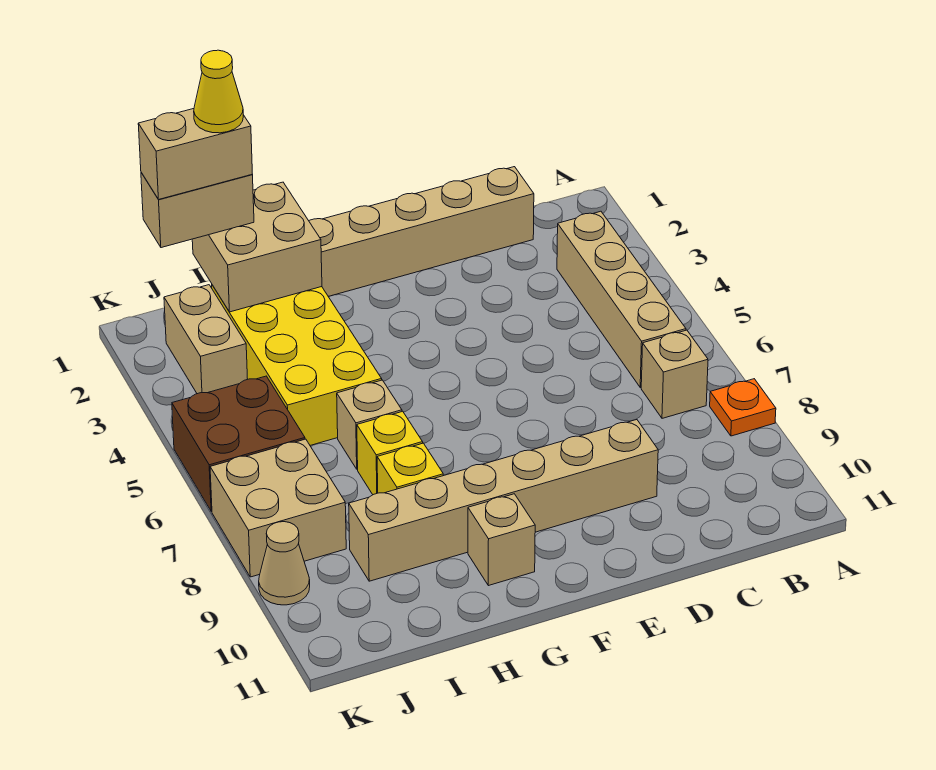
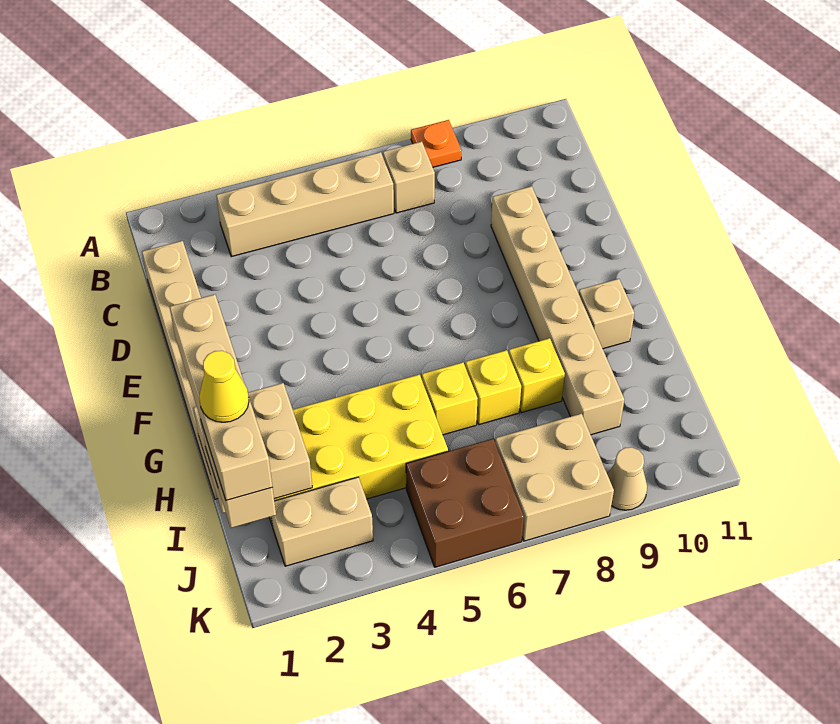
tan 1x1 brick [337,380,402,469] -> yellow 1x1 brick [422,362,478,435]
tan 1x2 brick [138,109,252,200] -> tan 1x4 brick [170,294,272,500]

